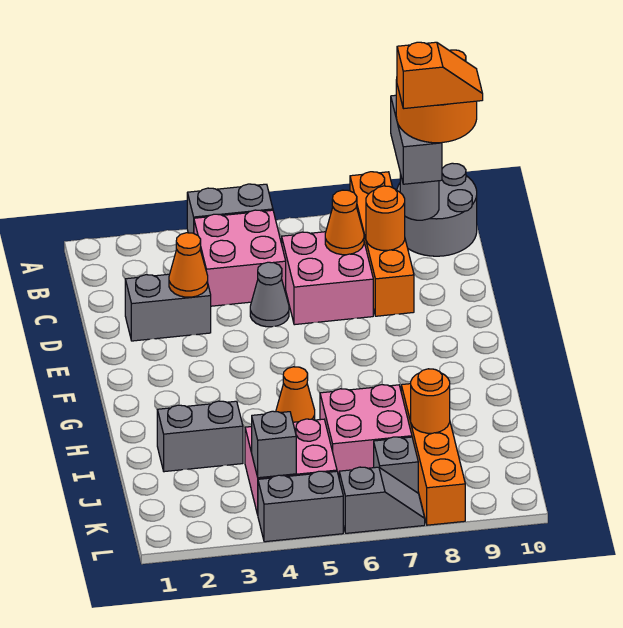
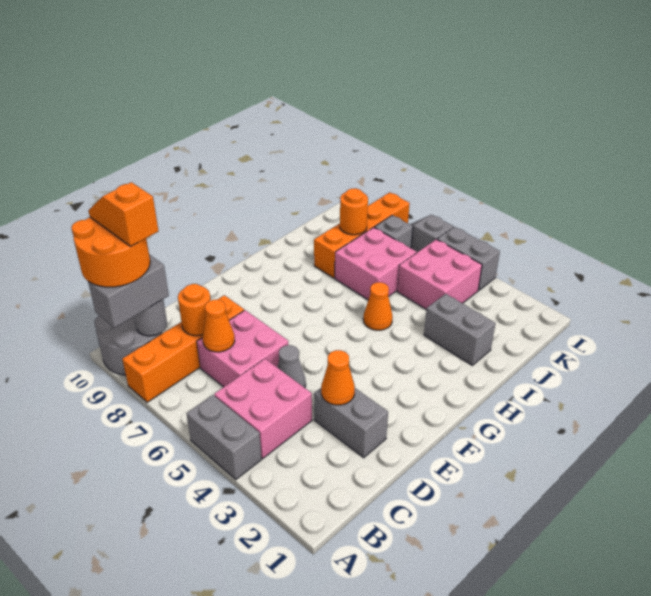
grey 1x1 brick [252,411,296,478] -> none

